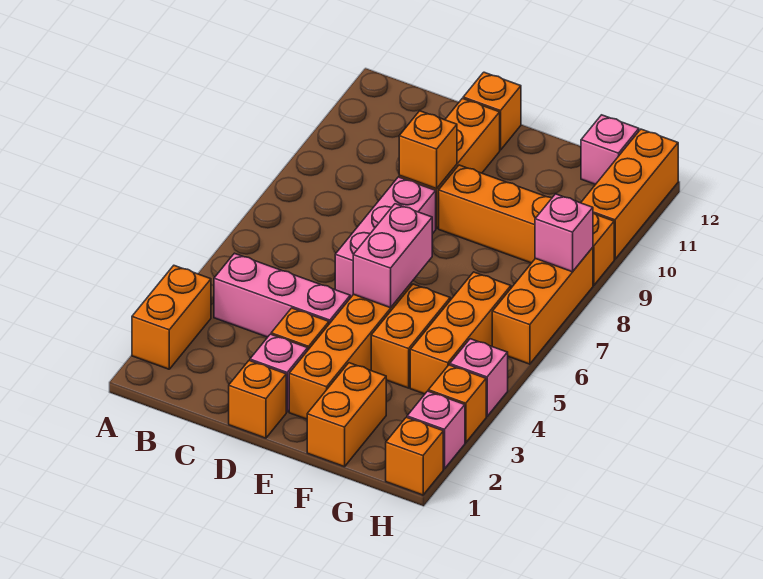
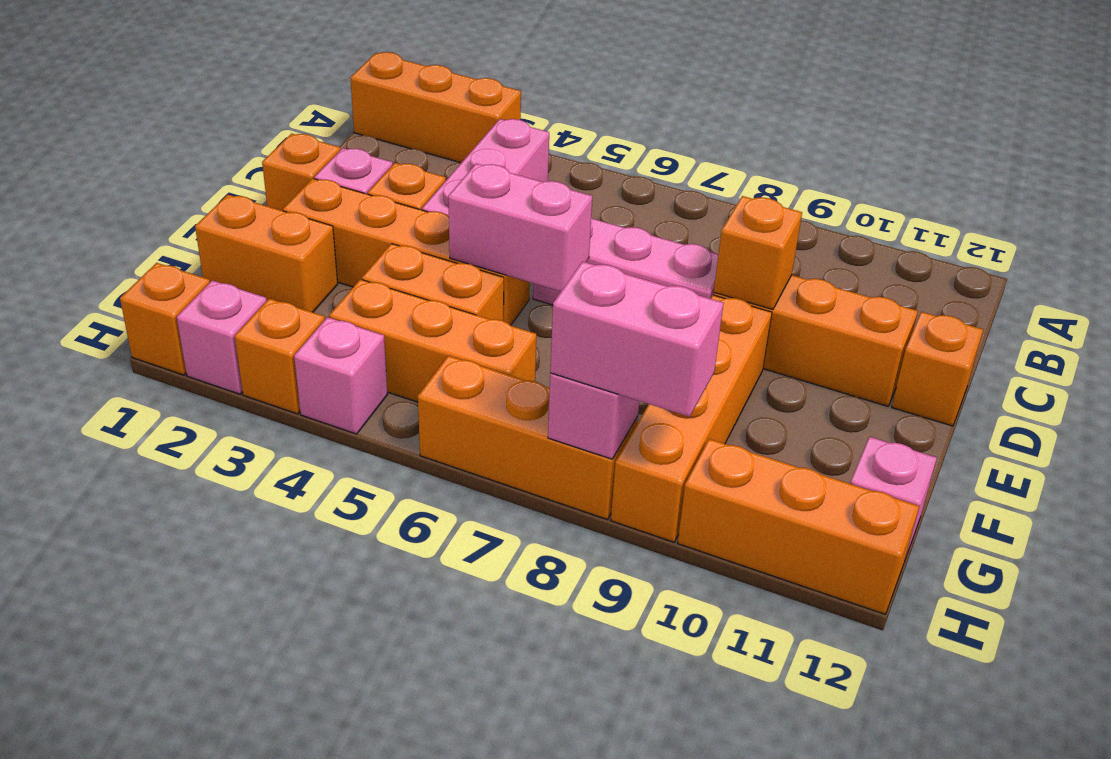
orange 1x2 brick [132,266,211,369] -> orange 1x3 brick [350,52,521,163]
none -> pink 1x2 brick [550,262,724,417]

